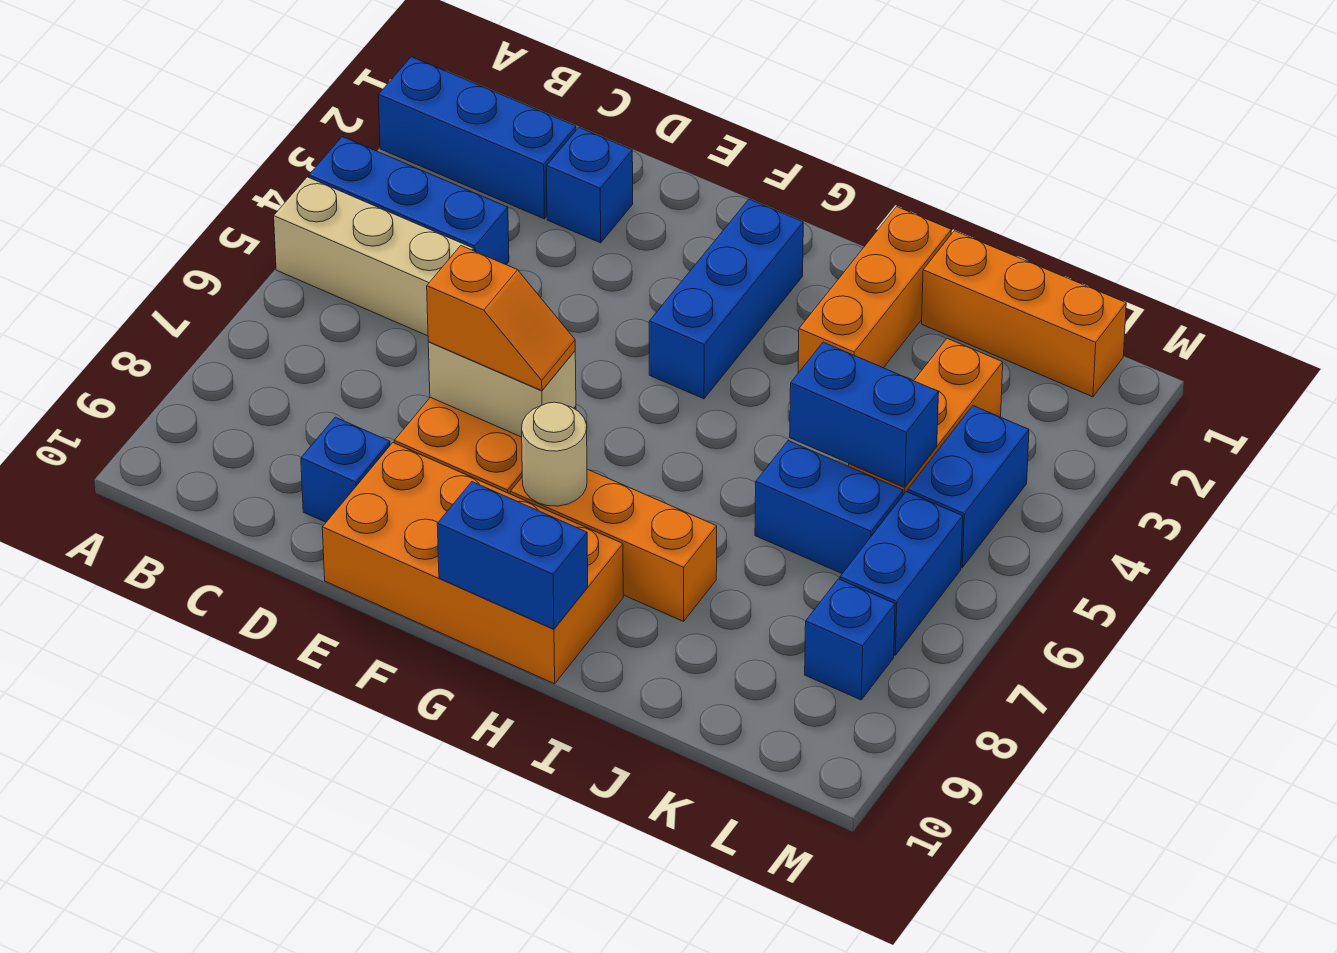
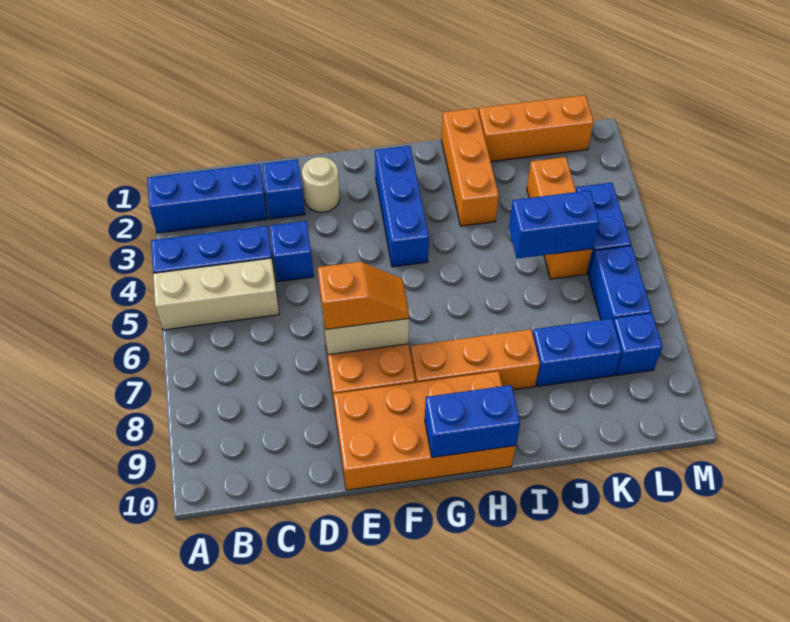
blue 1x1 brick [301,417,390,522] -> blue 1x1 brick moved to [270,221,314,282]
tan 1x1 round brick [522,402,587,506] -> tan 1x1 round brick moved to [302,157,340,212]
blue 1x2 brick [755,441,903,573] -> blue 1x2 brick moved to [533,319,622,386]

